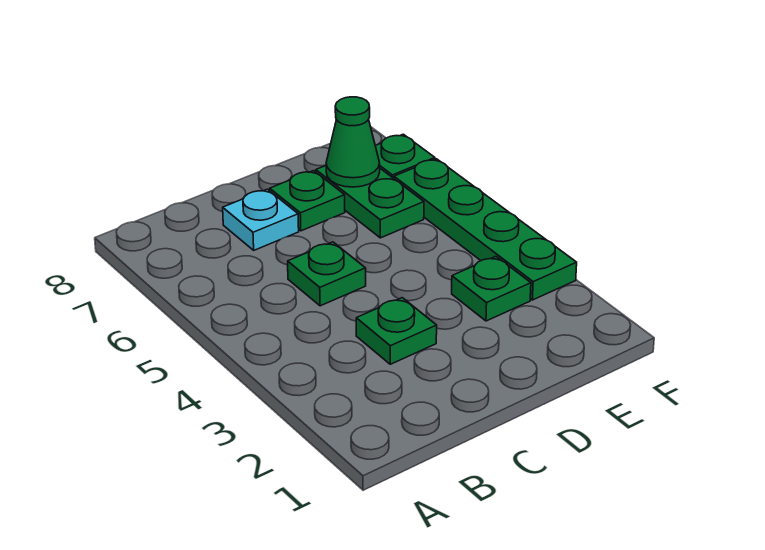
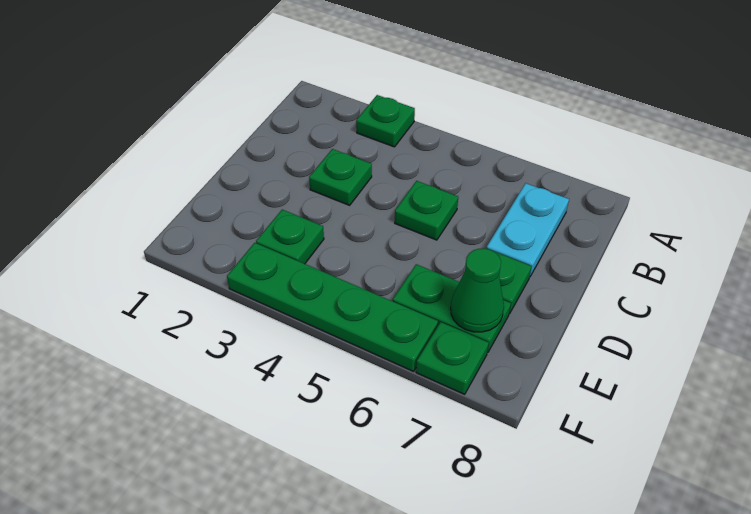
none -> green 1x1 plate [356,95,415,147]
cyan 1x1 plate [223,189,299,250] -> cyan 1x2 plate [487,183,569,276]

